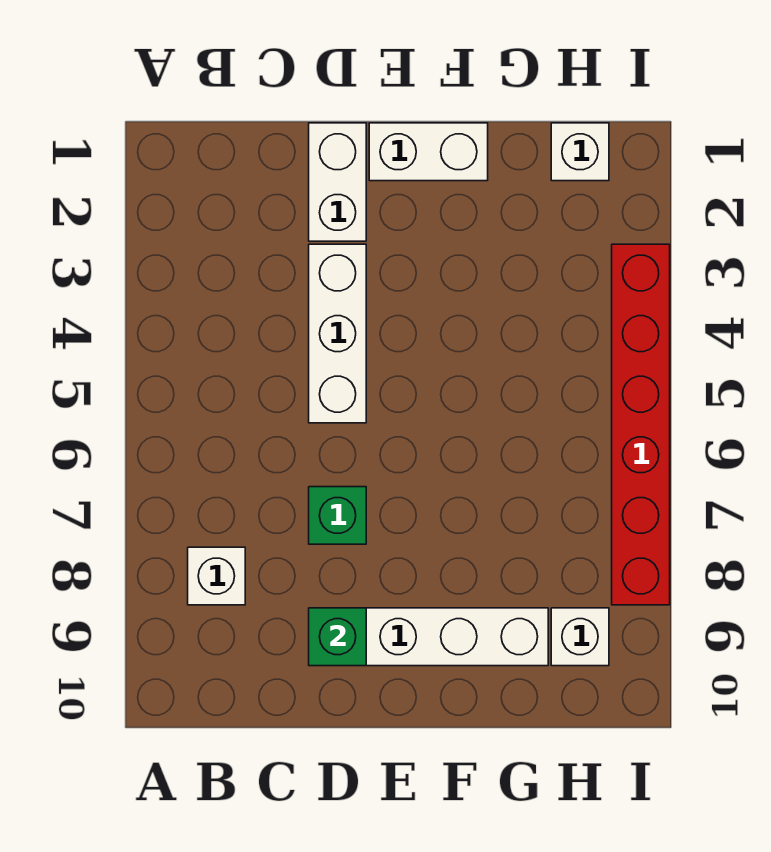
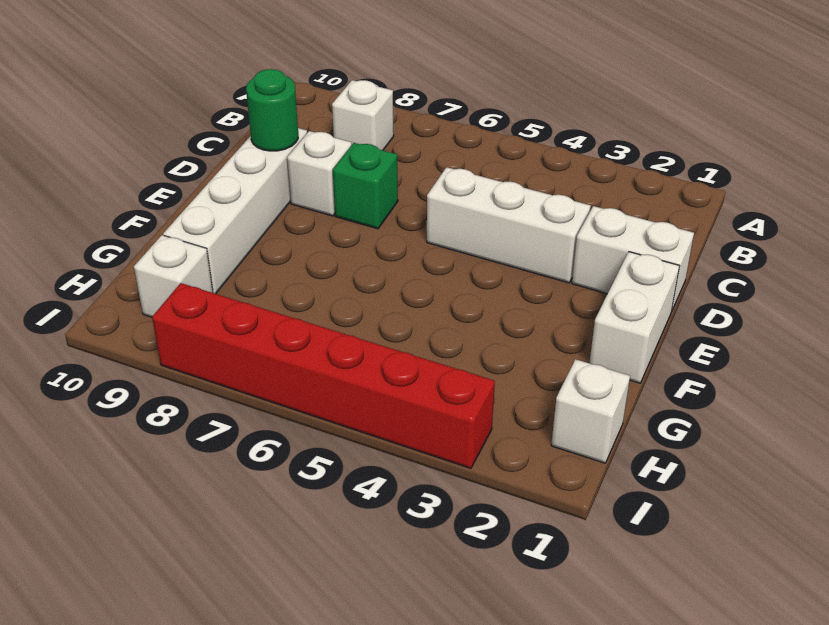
none -> white 1x1 brick [287,131,352,216]
green 1x1 brick [309,608,366,666] -> green 1x1 round brick [246,69,298,151]

